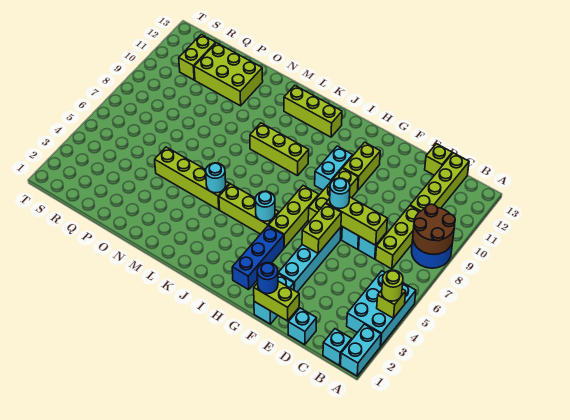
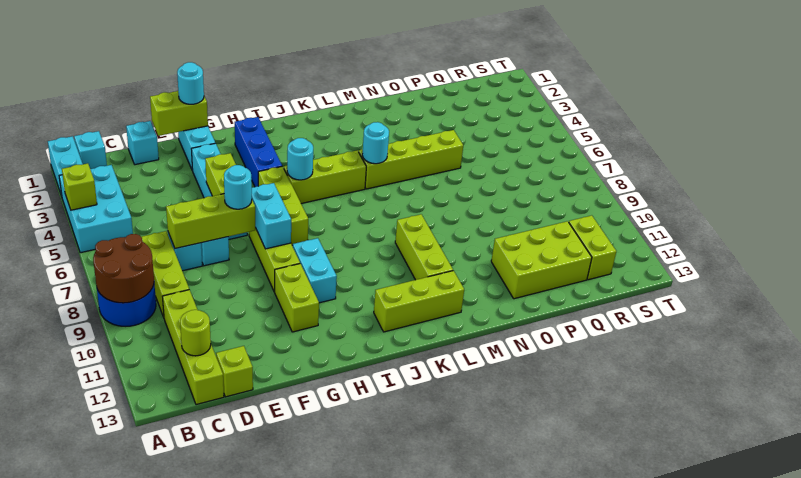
lime 1x1 round brick [382,270,403,301] -> lime 1x1 round brick moved to [180,310,211,356]
blue 1x1 round brick [257,263,278,294] -> cyan 1x1 round brick [177,62,204,104]
none -> cyan 1x2 brick [252,183,291,249]
lime 1x3 brick [250,123,309,176] -> lime 1x3 brick turned to [395,214,453,280]

